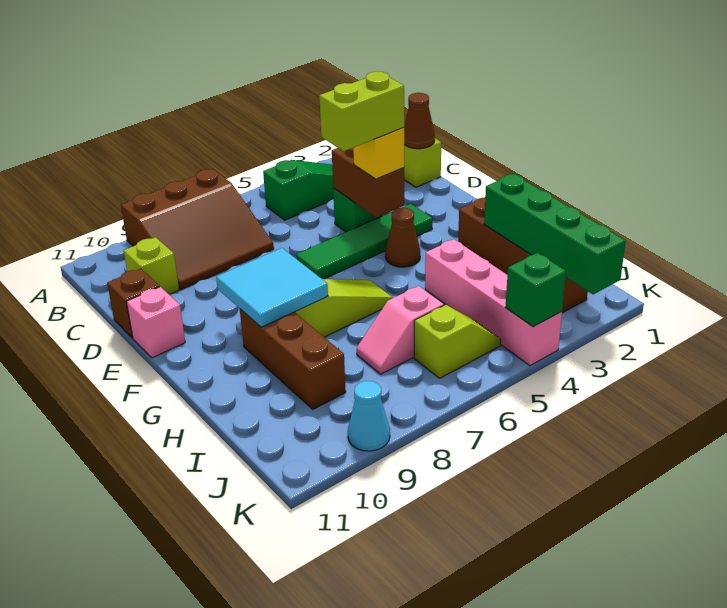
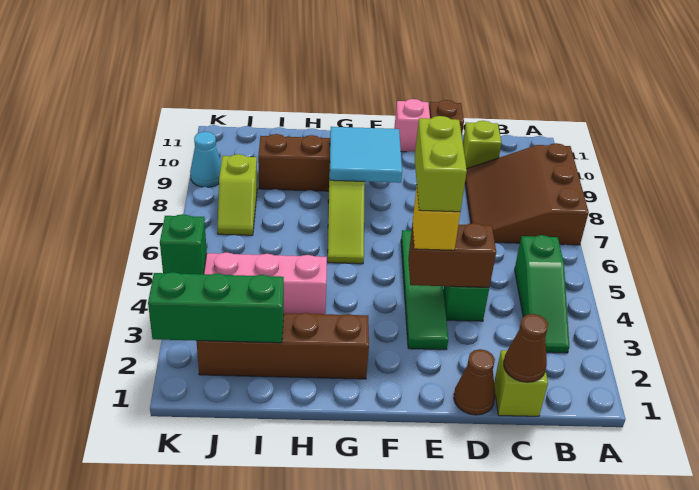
brown 1x1 cone [385,208,420,267] -> brown 1x1 cone moved to [454,349,495,415]
green 1x4 brick [484,174,626,294] -> green 1x3 brick [148,272,284,343]
pink 1x2 slope [357,286,444,374] -> none
lime 1x2 slope [414,305,501,378] -> lime 1x2 slope moved to [218,154,257,235]

